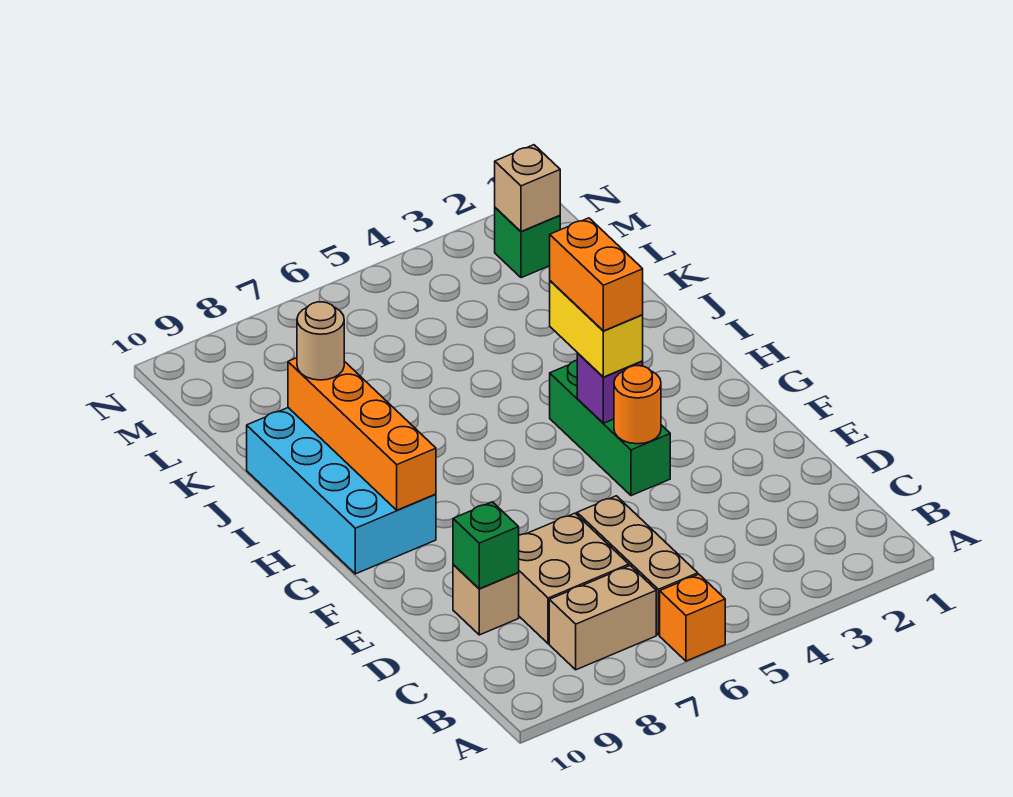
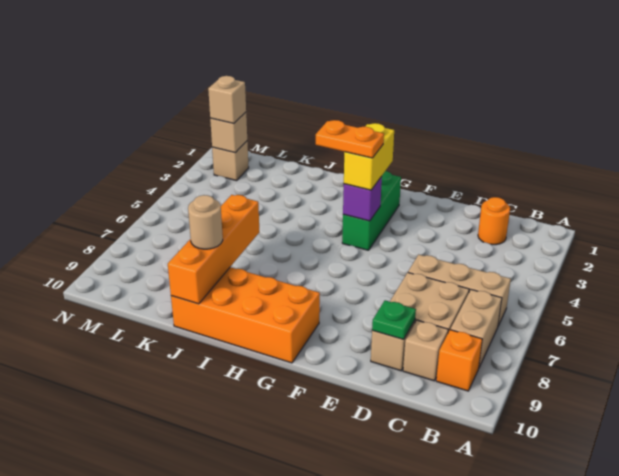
orange 1x1 brick [660,574,725,661] -> orange 1x1 brick moved to [436,330,482,391]
none -> tan 1x1 brick [403,320,448,381]
green 1x1 brick [453,502,519,589] -> green 1x1 plate [372,300,416,339]
green 1x3 brick [550,360,670,496] -> green 1x3 brick turned to [342,171,401,250]
orange 1x1 round brick [614,366,661,444] -> orange 1x1 round brick moved to [478,197,510,245]
yellow 1x2 brick [550,281,643,377] -> yellow 1x2 brick turned to [344,123,394,190]
orange 1x2 brick [550,218,643,331] -> orange 1x2 plate [316,120,384,158]
cyan 2x4 brick [247,408,436,574] -> orange 2x4 brick [171,267,320,363]
orange 1x4 brick [288,358,436,510] -> orange 1x4 brick turned to [168,195,259,304]
green 1x1 brick [494,208,560,278] -> tan 1x1 brick [212,141,249,181]
none -> tan 1x1 brick [208,76,246,124]

